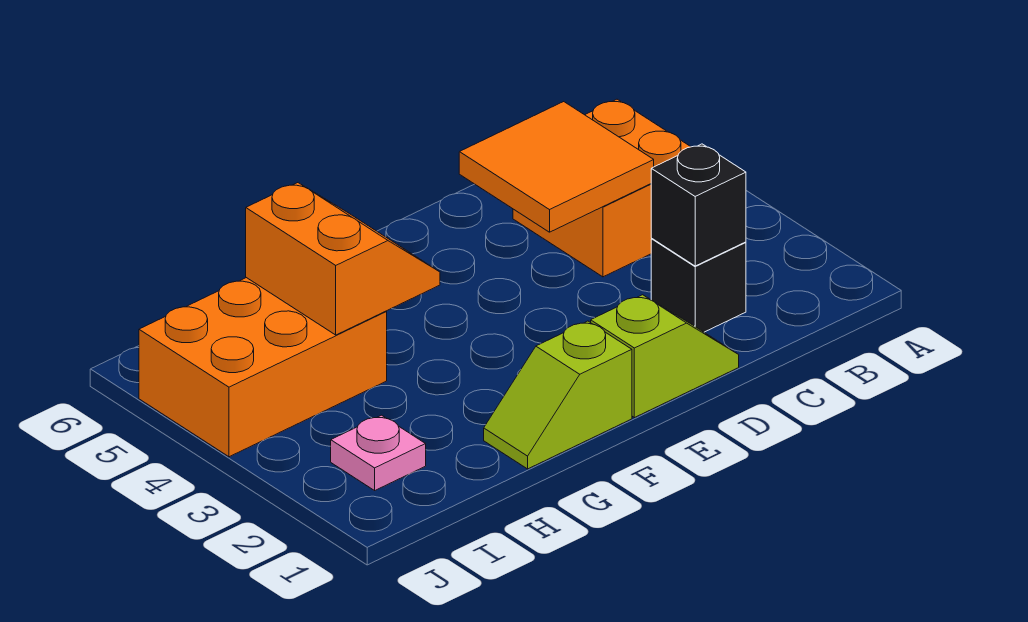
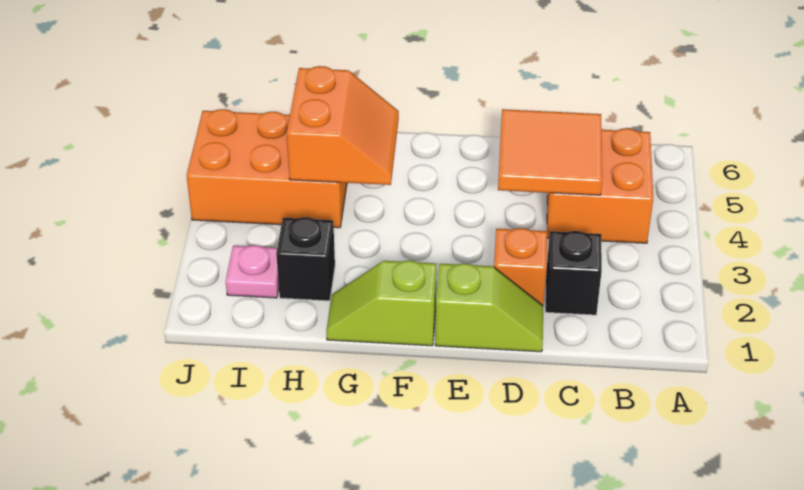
black 1x1 brick [651,144,746,266] -> black 1x1 brick moved to [276,217,335,301]
none -> orange 1x1 brick [494,228,547,305]

